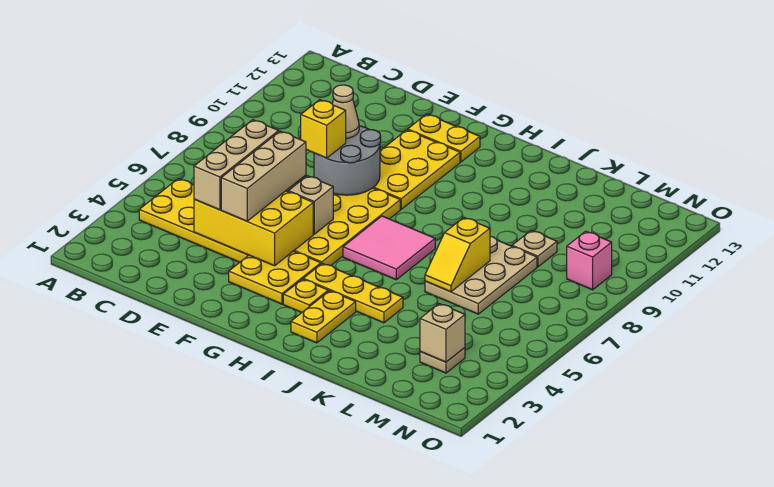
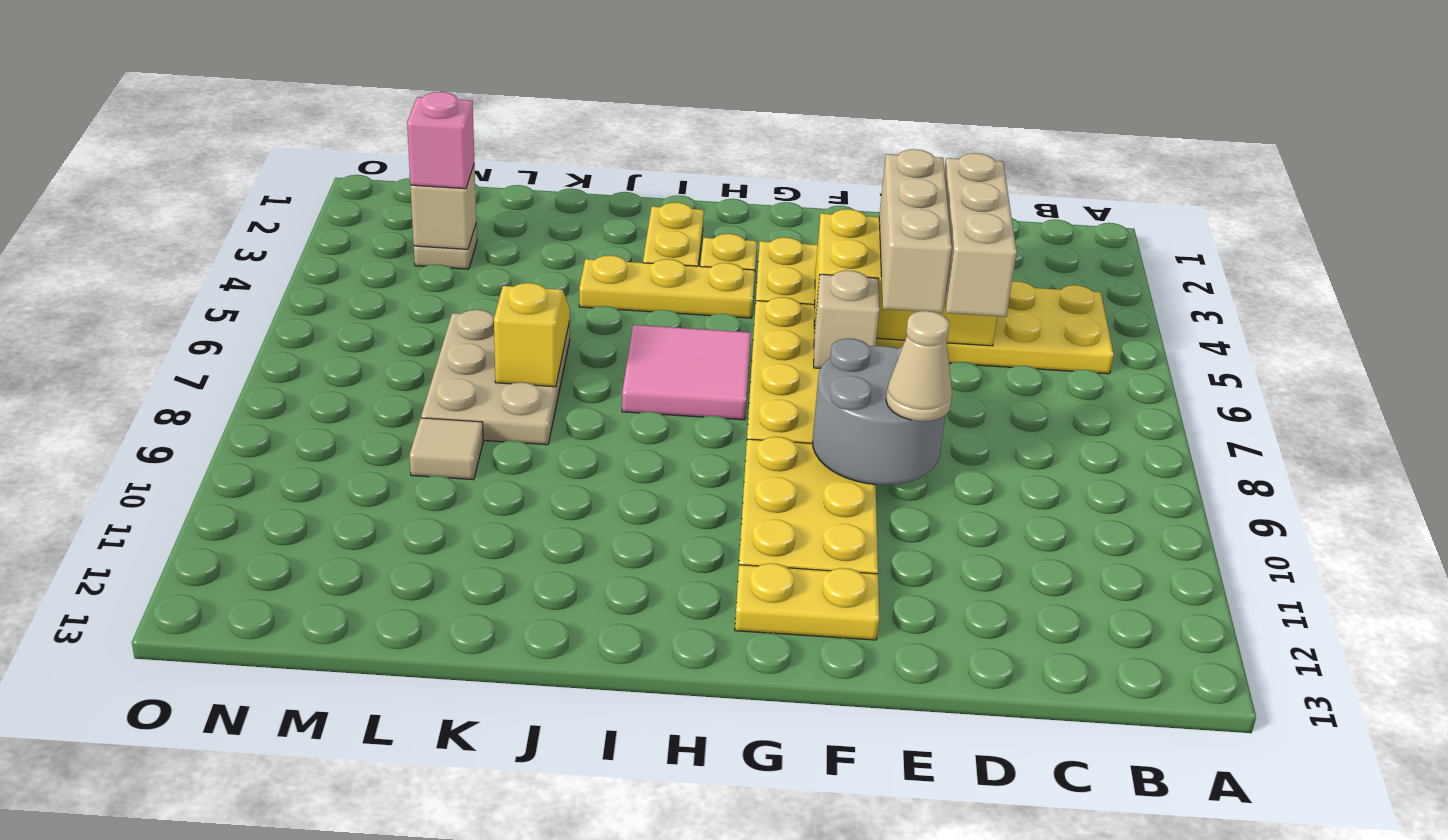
yellow 1x1 brick [301,100,346,158] -> none
tan 1x1 plate [512,231,557,267] -> tan 1x1 tile [410,418,483,480]
pink 1x1 brick [567,231,612,290] -> pink 1x1 brick moved to [407,92,474,189]

